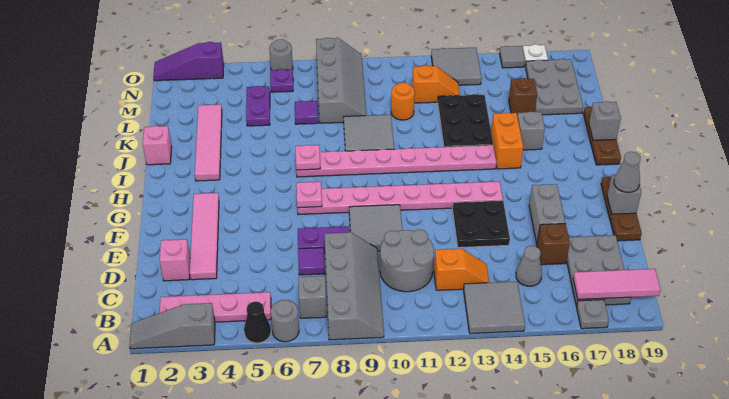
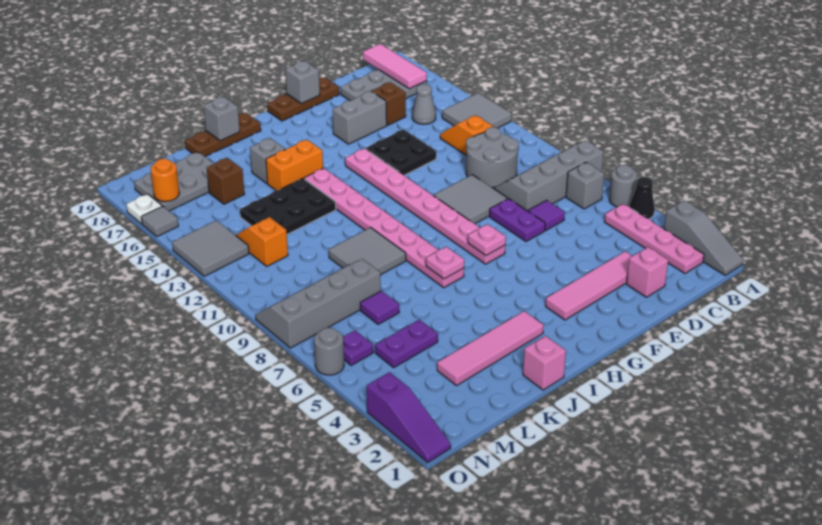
grey 1x1 plate [577,300,609,329] -> none
grey 1x1 cone [614,152,641,193] -> none
orange 1x1 round brick [391,82,415,120] -> orange 1x1 round brick moved to [151,159,179,202]

